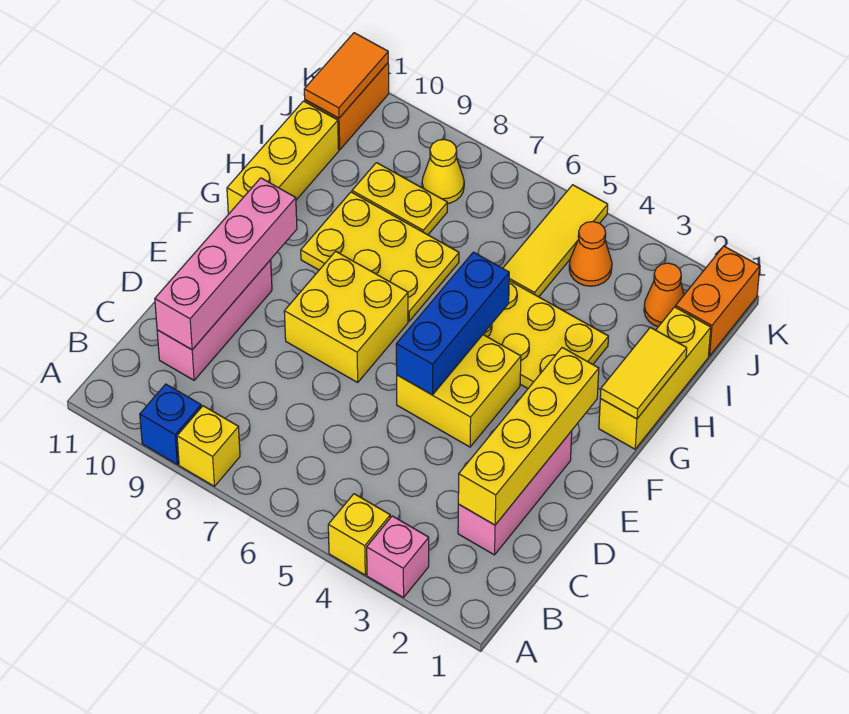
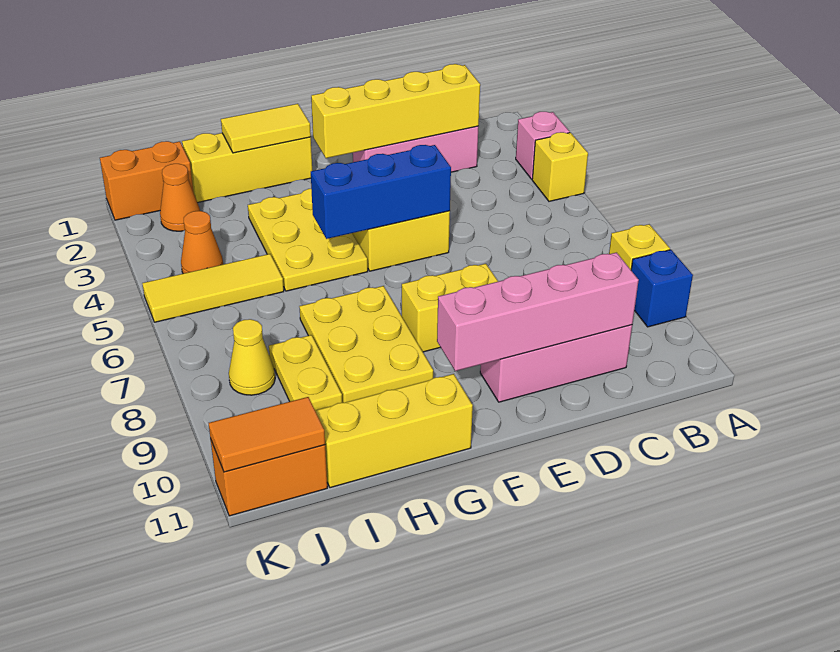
yellow 2x2 brick [284,251,408,382] -> yellow 1x2 brick [402,264,498,352]

